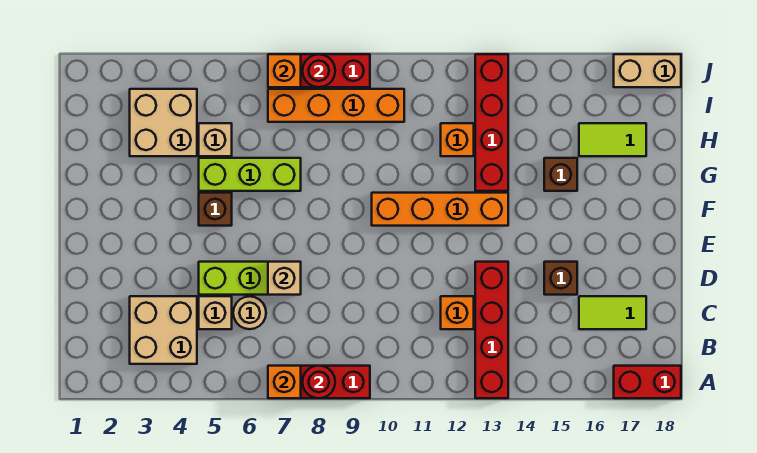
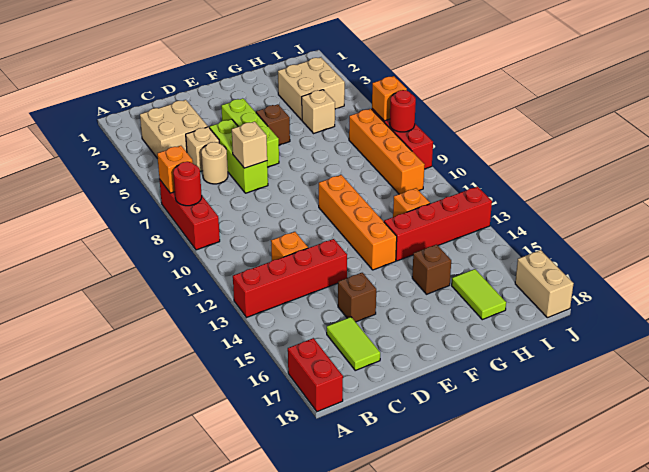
lime 1x3 brick [199,158,301,191] -> lime 1x3 brick moved to [221,98,279,167]

